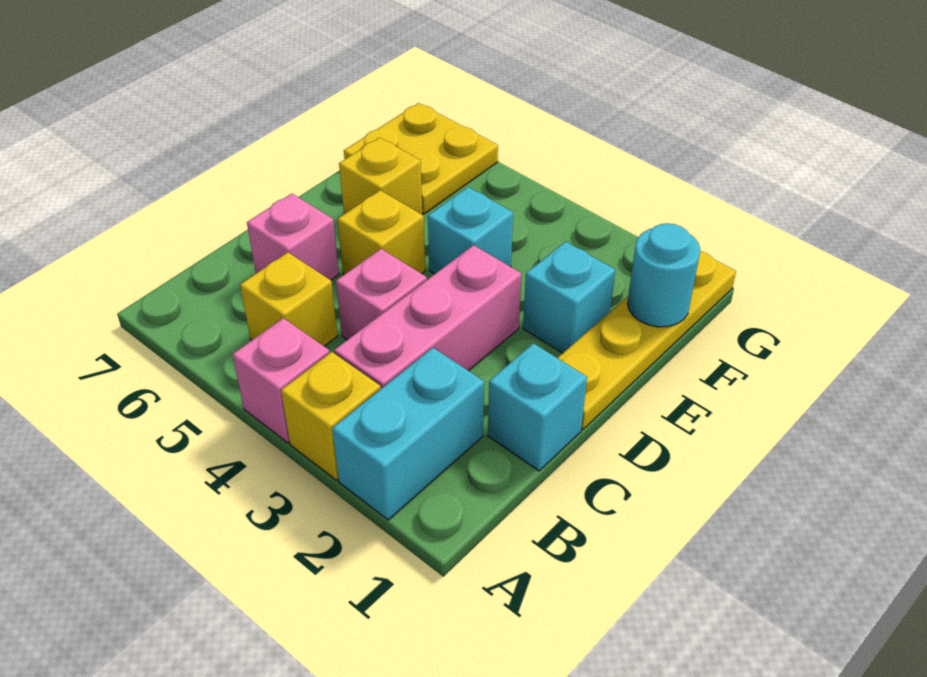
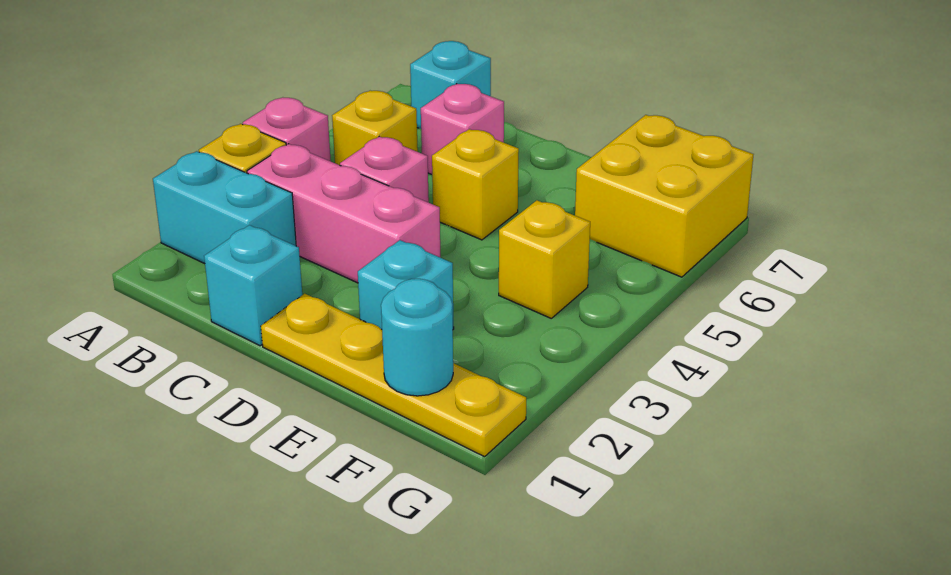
cyan 1x1 brick [428,187,513,274] -> cyan 1x1 brick moved to [410,41,491,129]
yellow 1x1 brick [339,138,422,214] -> yellow 1x1 brick moved to [499,200,590,318]
yellow 2x2 plate [344,103,498,214] -> yellow 2x2 brick [575,115,754,277]

